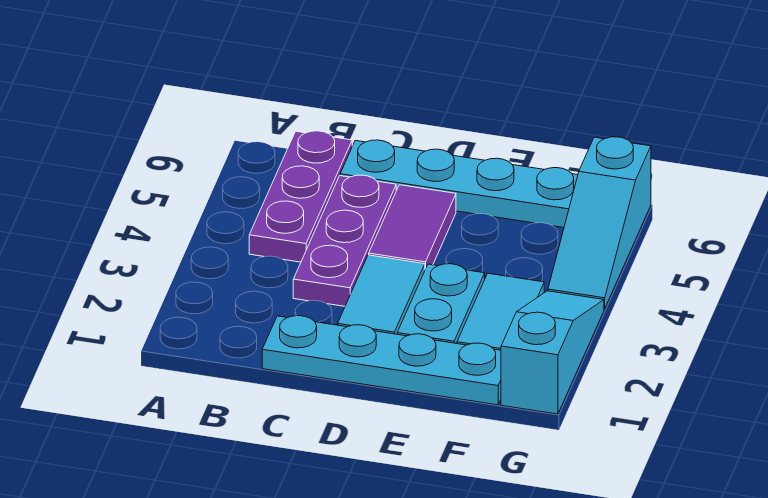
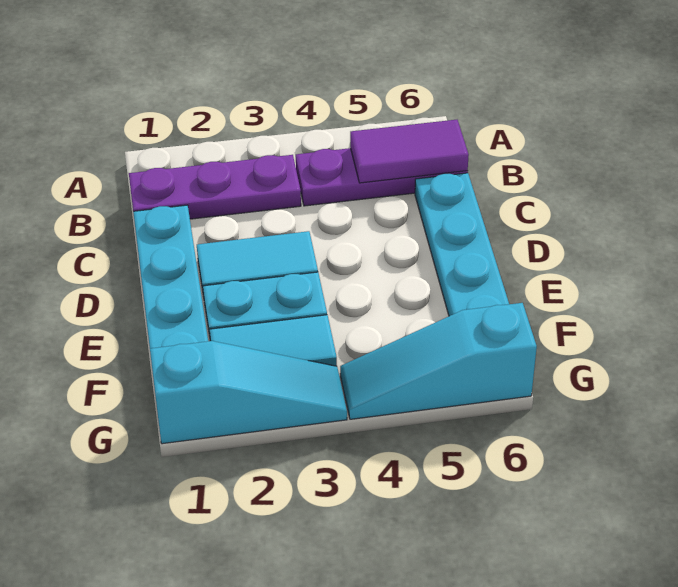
purple 1x3 plate [293,175,396,306] -> purple 1x3 plate moved to [129,155,301,219]
purple 1x2 tile [369,185,456,269] -> purple 1x2 tile moved to [350,120,469,183]

